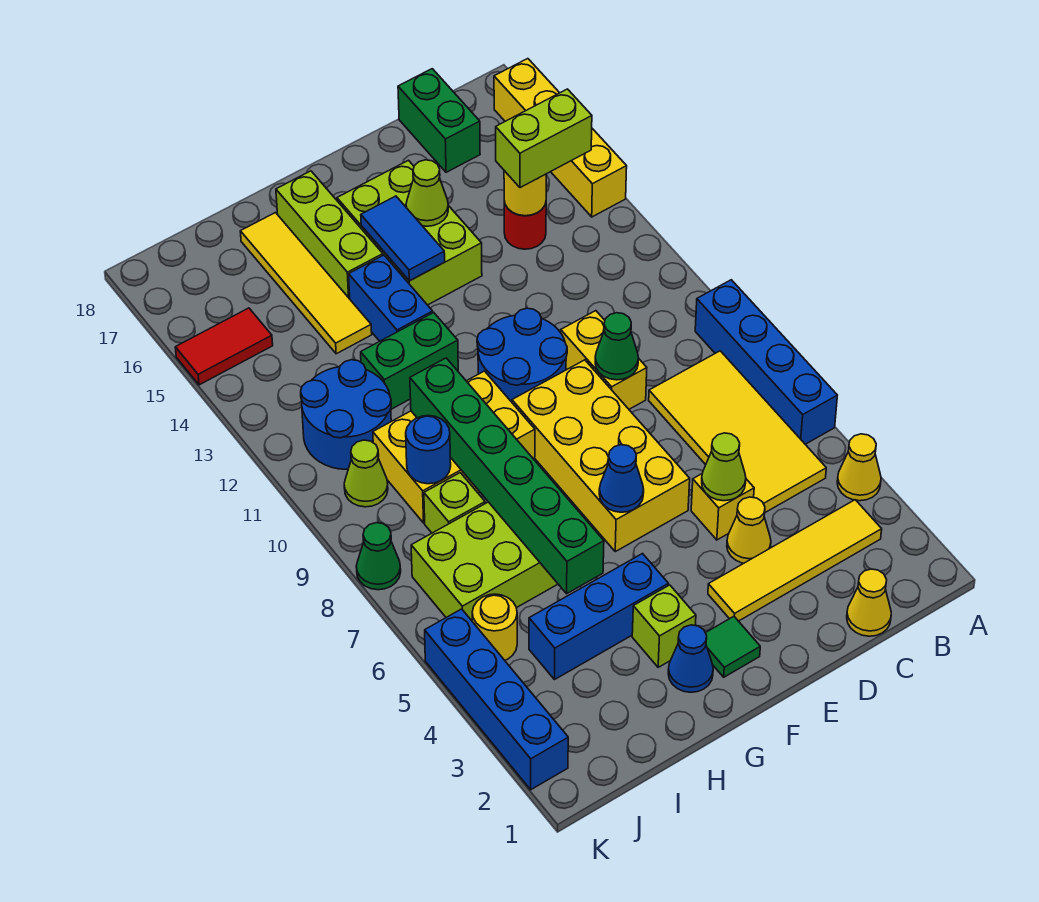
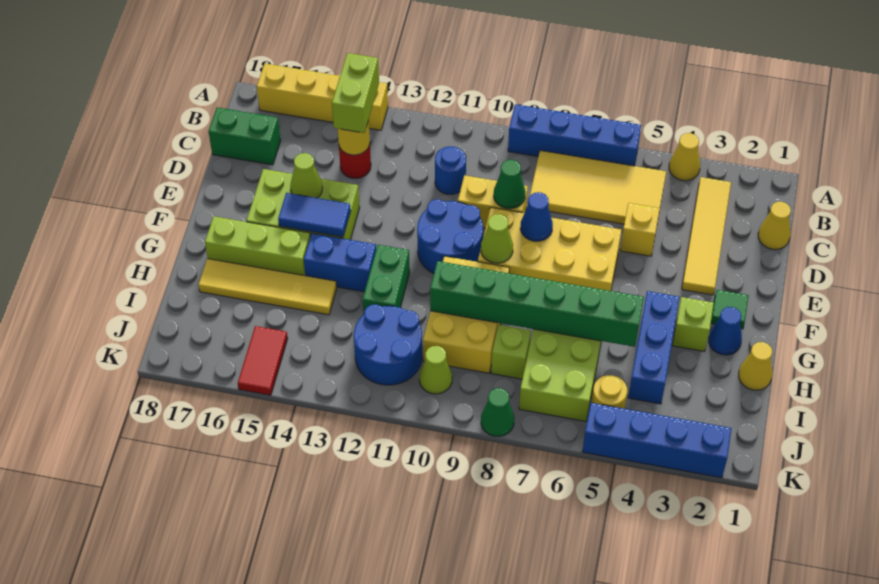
yellow 1x1 cone [727,497,771,563] -> yellow 1x1 cone moved to [739,342,772,390]
lime 1x1 cone [702,433,746,501] -> lime 1x1 cone moved to [481,214,513,263]
blue 1x1 cone [599,445,644,512] -> blue 1x1 cone moved to [520,192,553,241]
blue 1x1 round brick [406,416,451,484] -> blue 1x1 round brick moved to [435,146,466,194]

